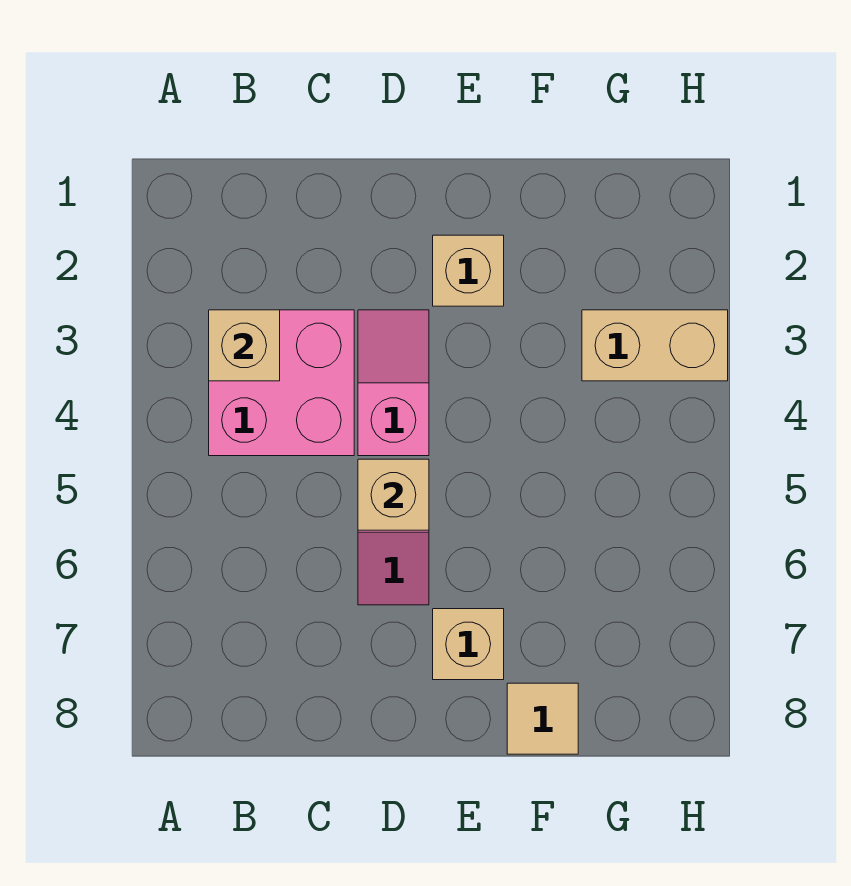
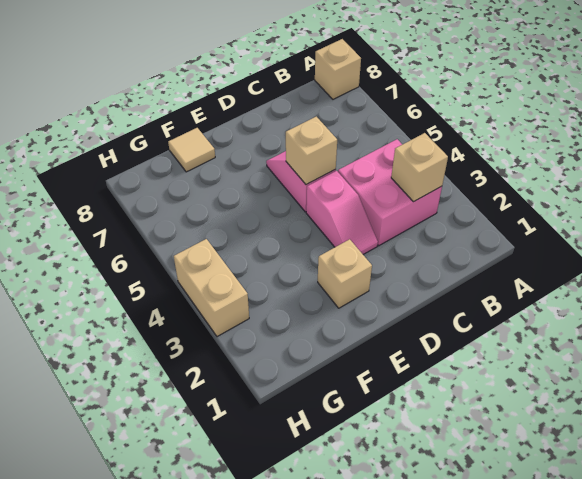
tan 1x1 brick [433,609,504,680] -> tan 1x1 brick moved to [315,39,361,99]
tan 1x2 brick [582,310,728,381] -> tan 1x2 brick turned to [174,239,249,337]

